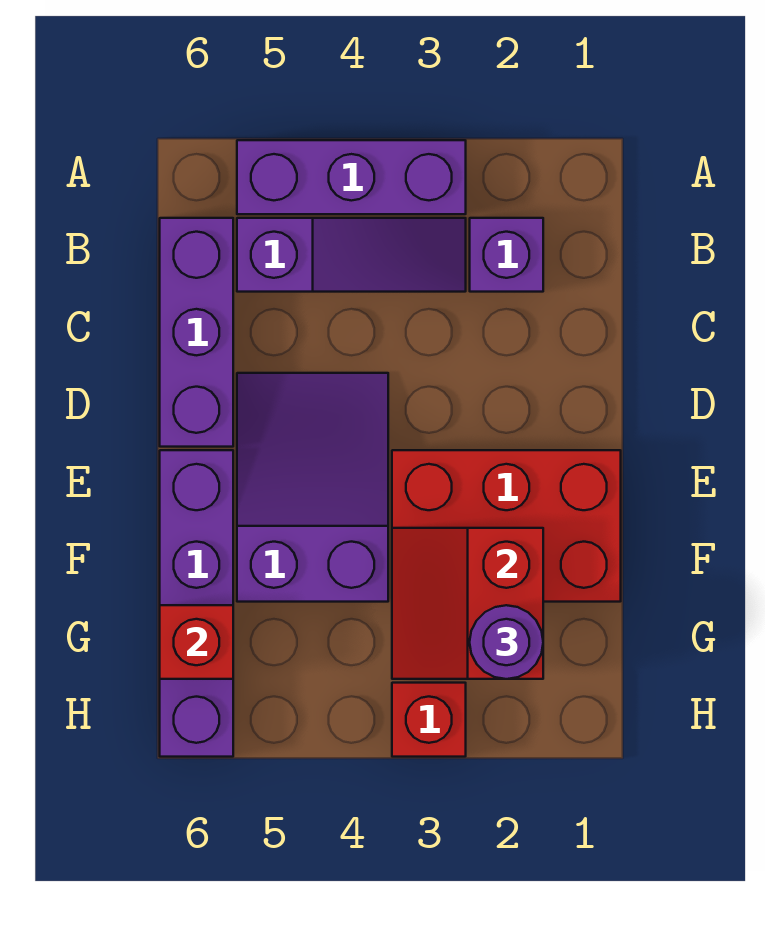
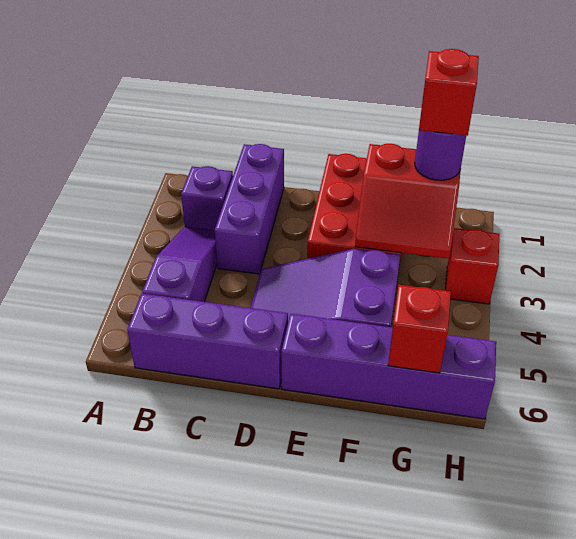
purple 1x3 brick [237,140,466,214] -> purple 1x3 brick moved to [215,144,284,274]
none -> red 1x1 brick [419,49,479,136]

